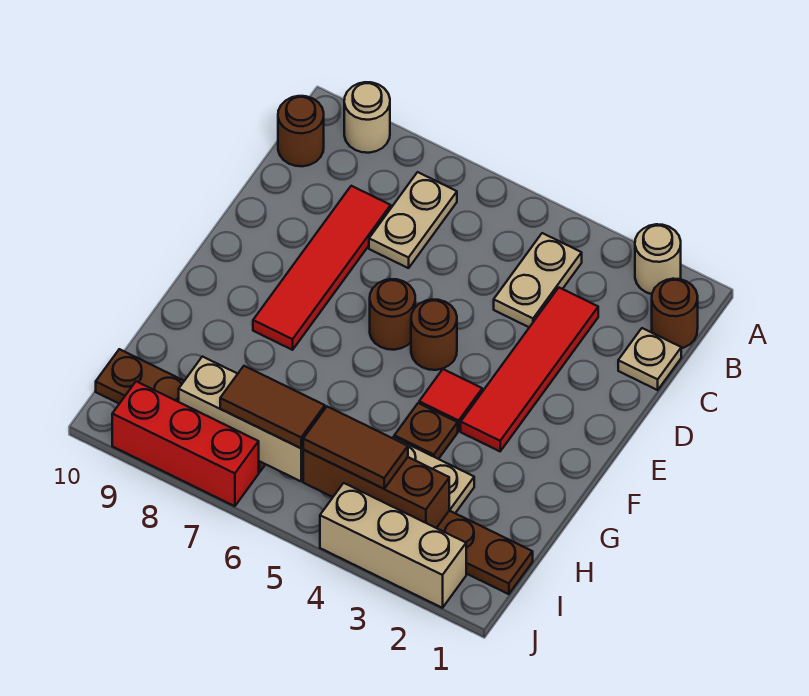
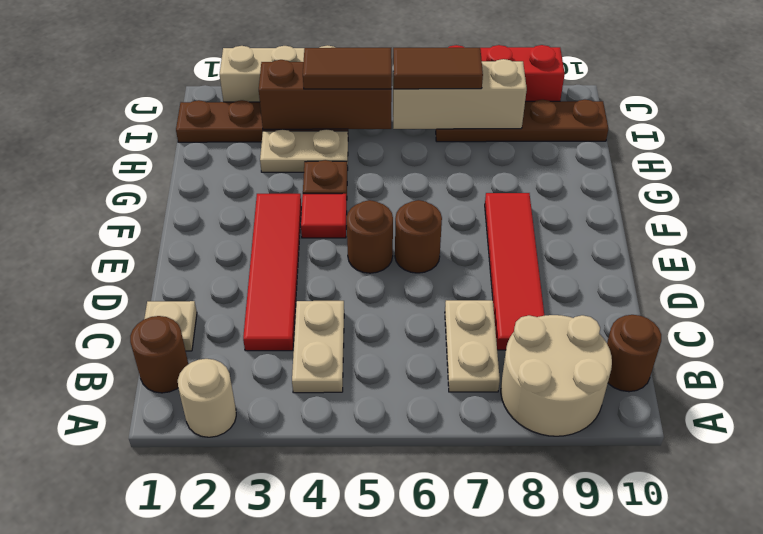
tan 1x1 round brick [344,82,390,153] -> tan 2x2 round brick [501,315,612,436]

